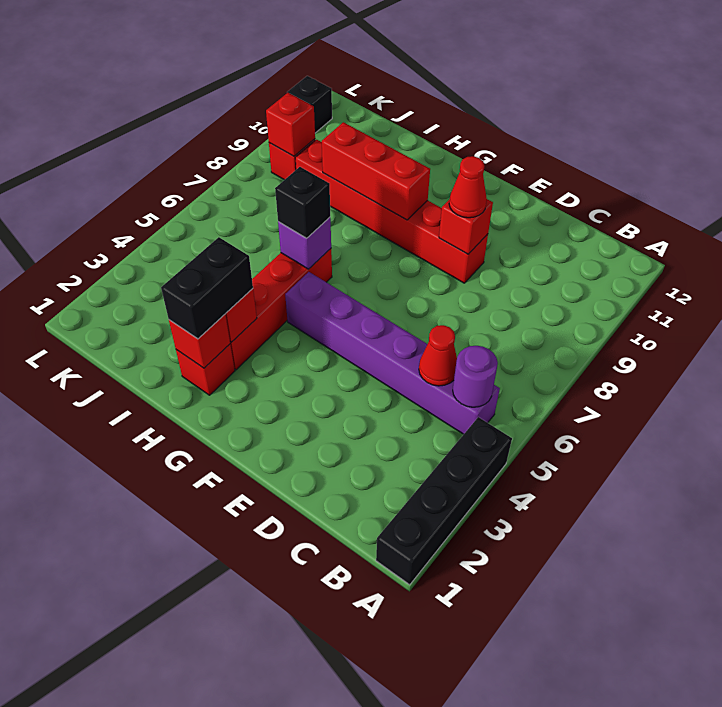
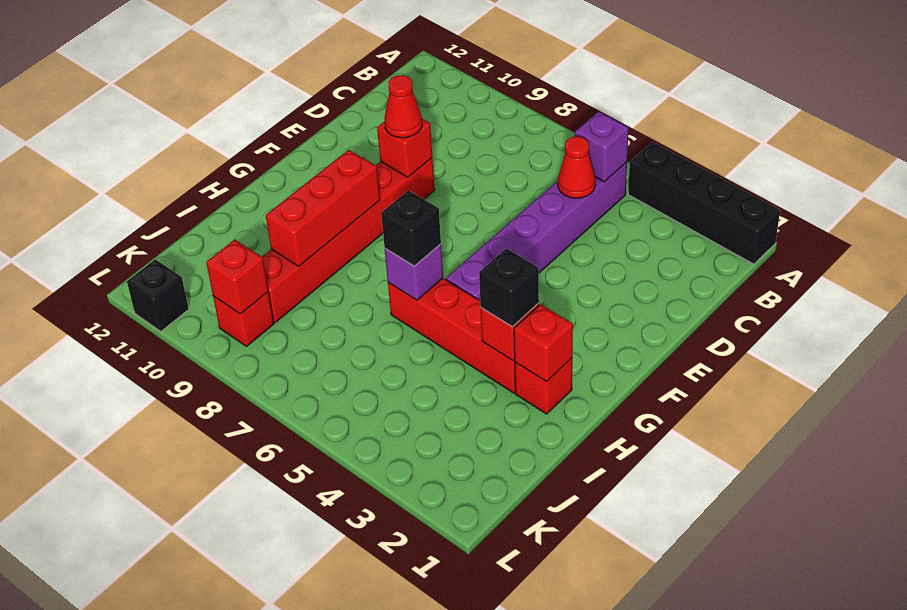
purple 1x1 round brick [453,346,498,407] -> purple 1x1 brick [575,111,629,182]
black 1x2 brick [161,237,253,339] -> black 1x1 brick [479,248,539,327]

